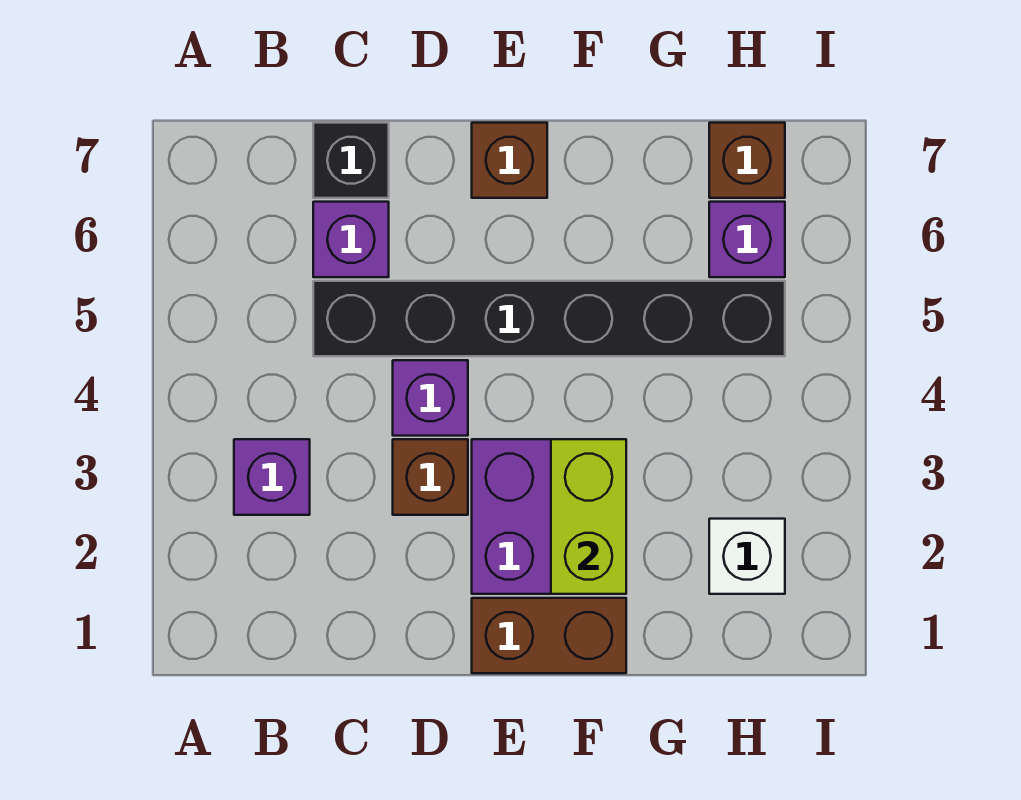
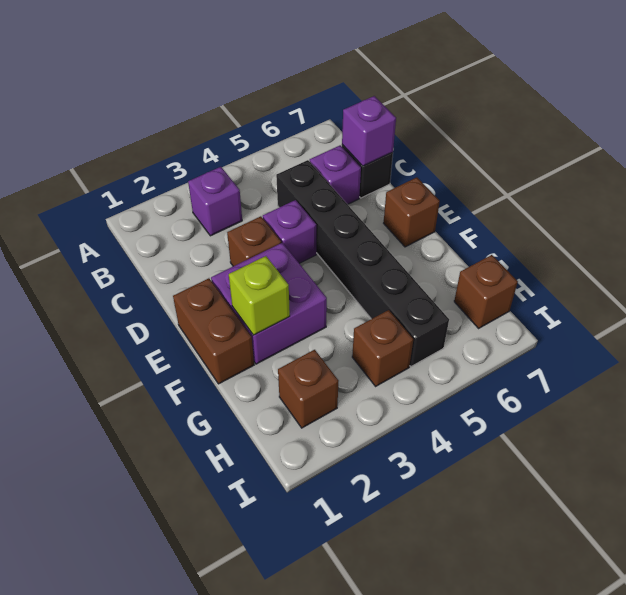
lime 1x2 brick [551,439,626,594] -> lime 1x1 brick [229,256,290,335]
white 1x1 brick [709,519,785,594] -> brown 1x1 brick [278,350,338,428]
none -> brown 1x1 brick [352,310,413,386]
purple 1x1 brick [709,202,785,277] -> purple 1x1 brick moved to [342,96,396,166]

